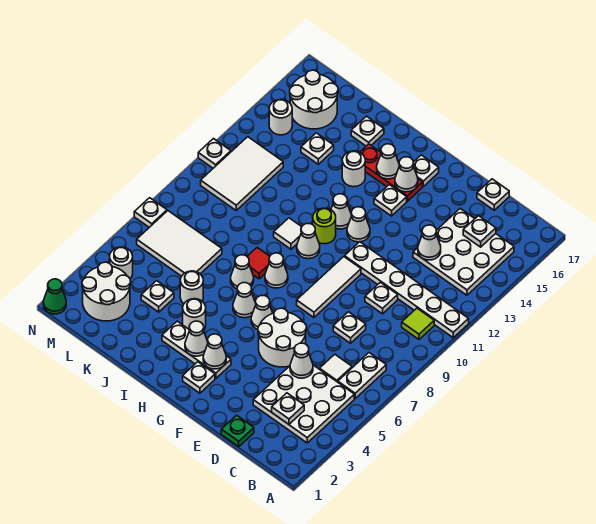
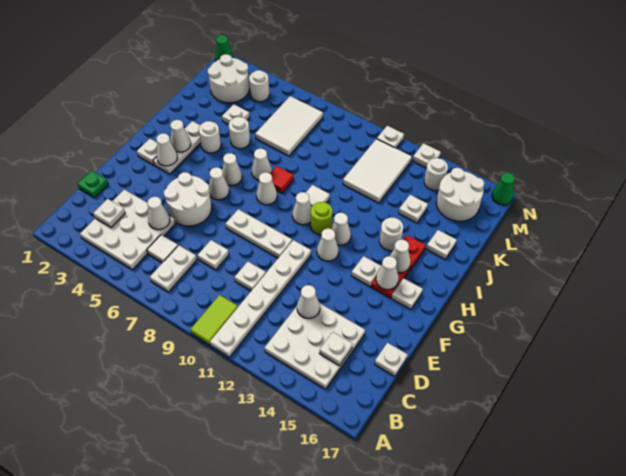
white 1x2 plate [338,353,386,399] -> white 1x2 plate turned to [150,245,197,292]
lime 1x1 tile [402,308,434,339] -> lime 1x2 tile [191,295,238,345]
white 1x3 tile [297,257,361,317] -> white 1x3 plate [226,209,292,258]
white 2x3 tile [201,137,283,210] -> white 2x3 tile turned to [343,139,412,203]
white 1x1 plate [134,198,167,227] -> white 1x1 plate moved to [413,143,441,168]
none -> green 1x1 cone [492,173,515,205]

